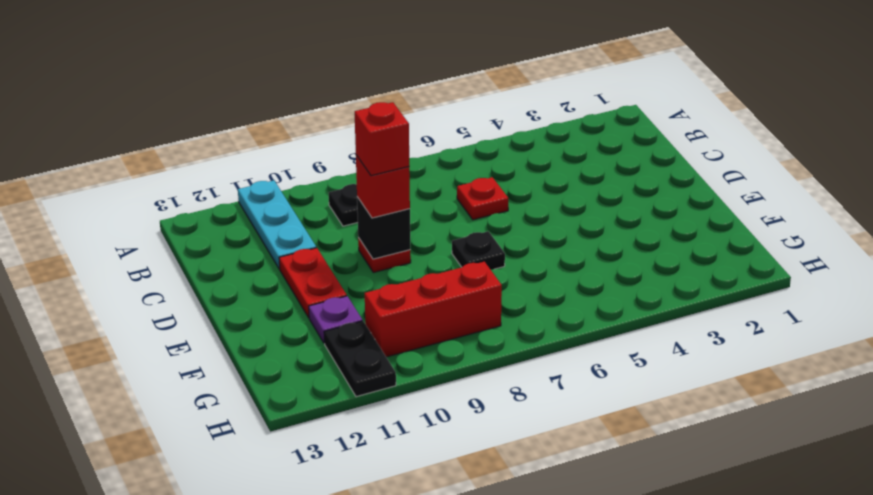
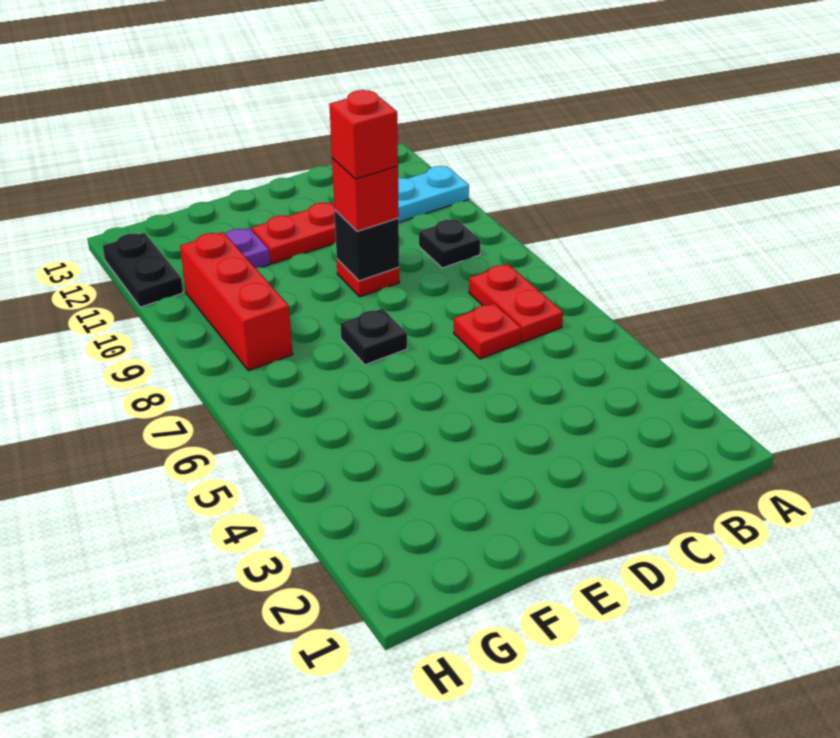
none -> red 1x2 plate [469,264,563,342]
black 1x2 plate [324,321,396,397] -> black 1x2 plate turned to [103,233,183,307]

